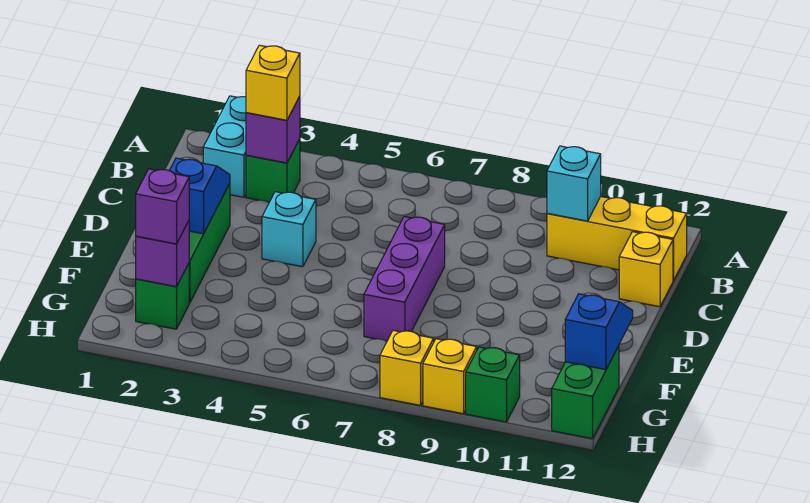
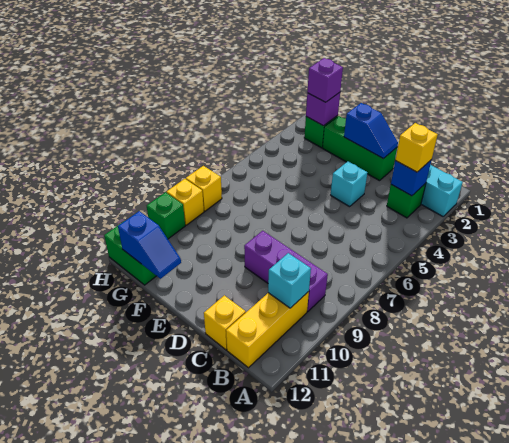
purple 1x1 brick [246,96,300,163] -> blue 1x1 brick [391,160,431,196]
purple 1x3 brick [364,217,445,341] -> purple 1x3 brick moved to [244,231,328,312]

